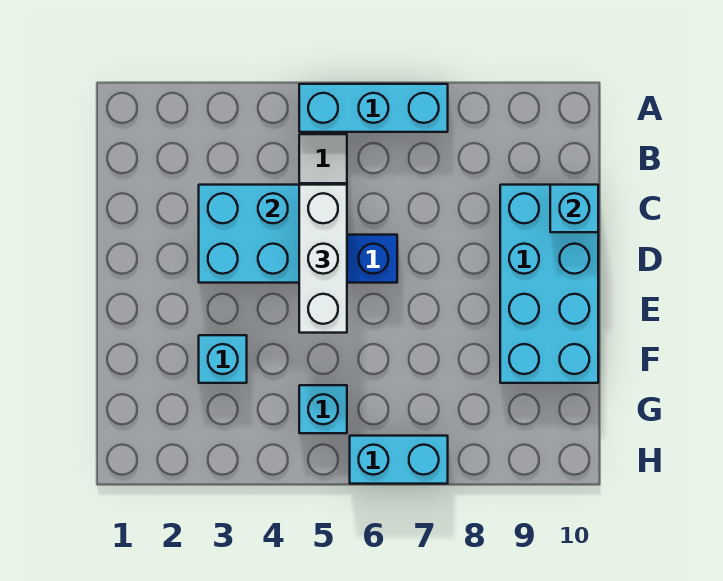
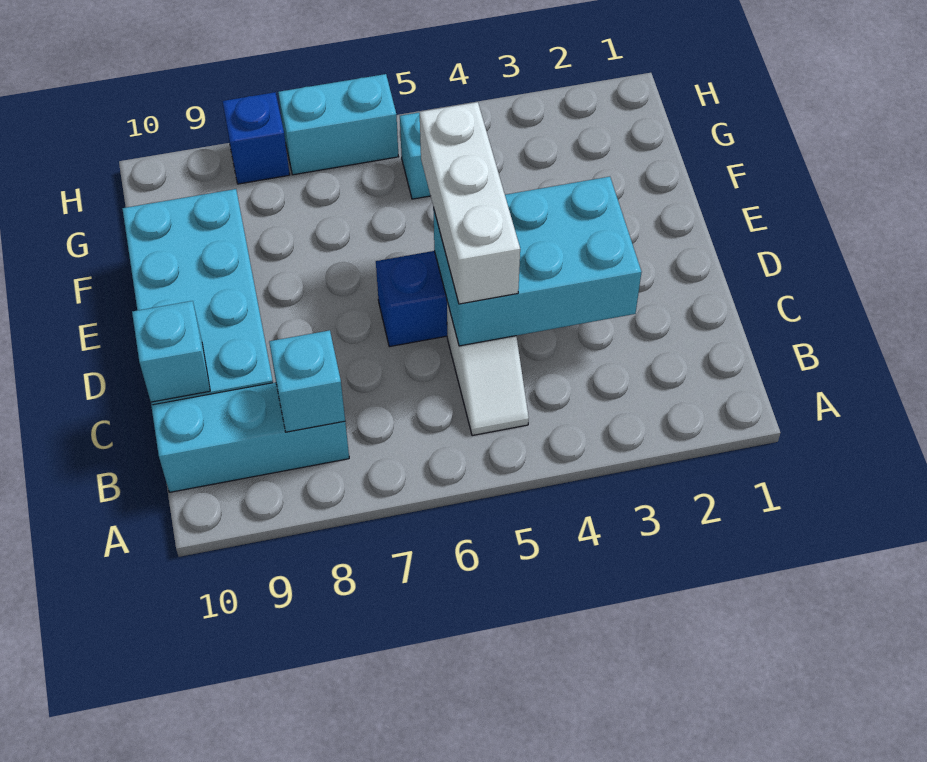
cyan 1x3 brick [299,84,448,132] -> cyan 1x3 brick moved to [151,382,349,492]
cyan 1x1 brick [199,335,247,383] -> cyan 1x1 brick moved to [269,330,345,432]
none -> blue 1x1 brick [222,92,290,184]

